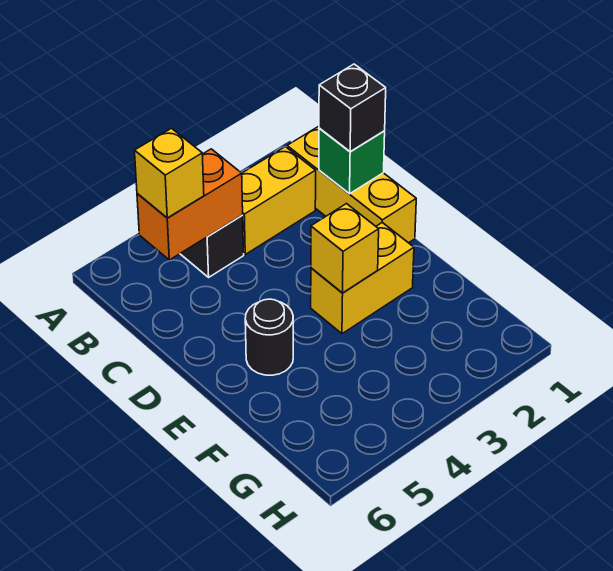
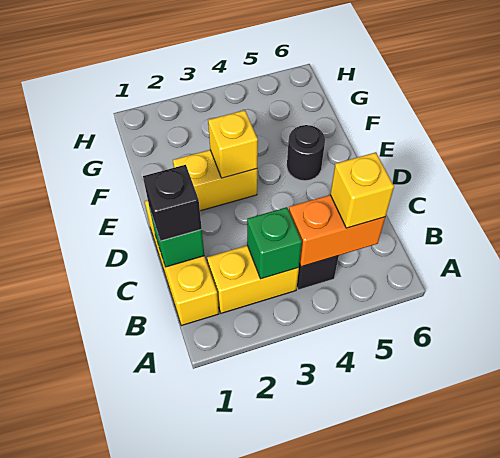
none -> green 1x1 brick [247,207,302,279]

